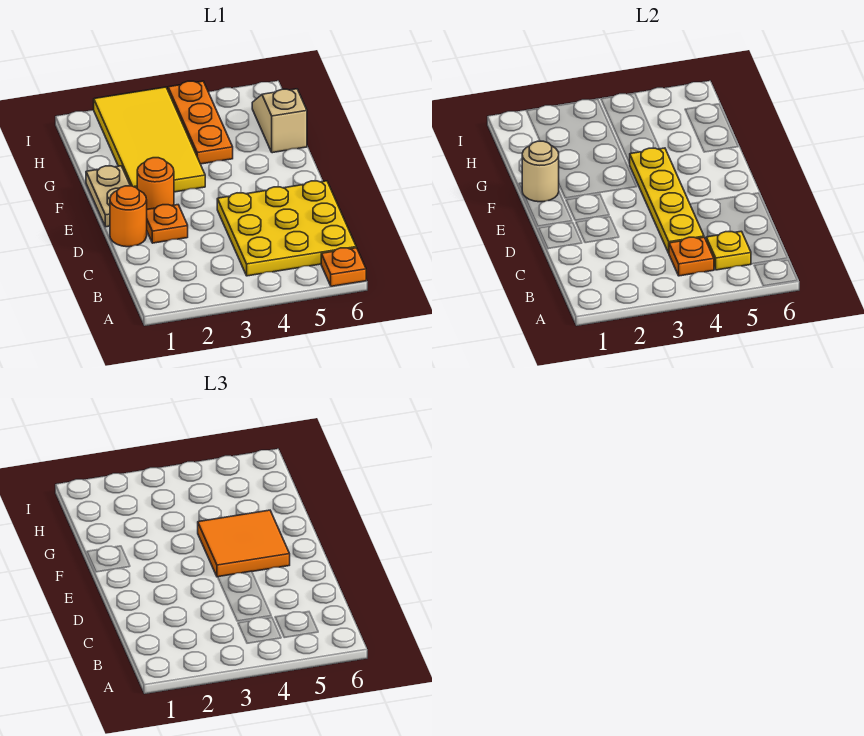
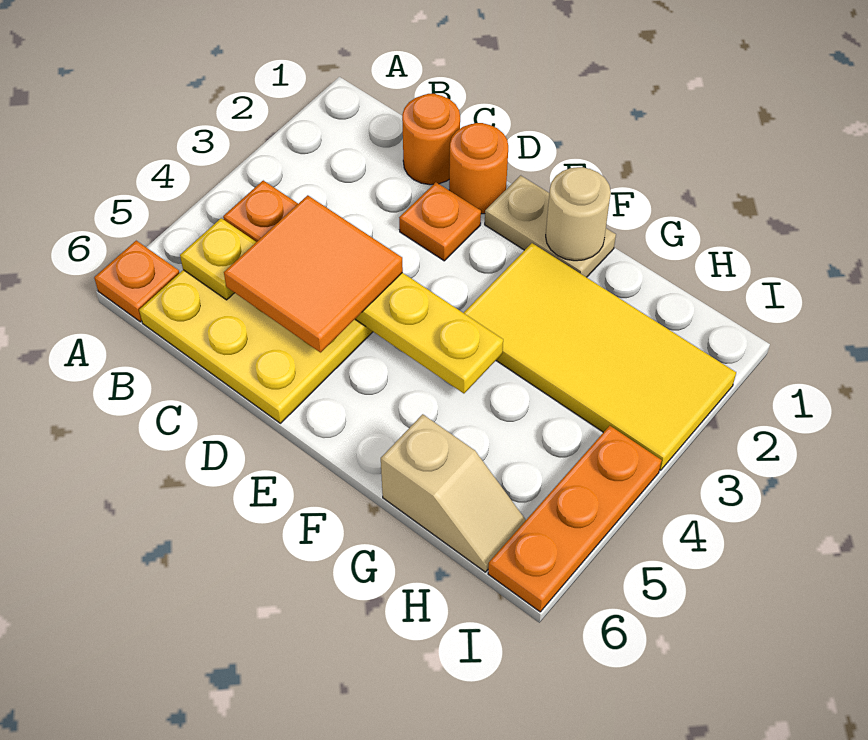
orange 1x1 round brick [137,158,174,209] -> orange 1x1 round brick moved to [402,94,460,185]
orange 2x2 tile [198,510,290,577] -> orange 2x2 tile moved to [224,195,403,352]
orange 1x3 plate [168,81,233,164] -> orange 1x3 plate turned to [488,426,662,612]

